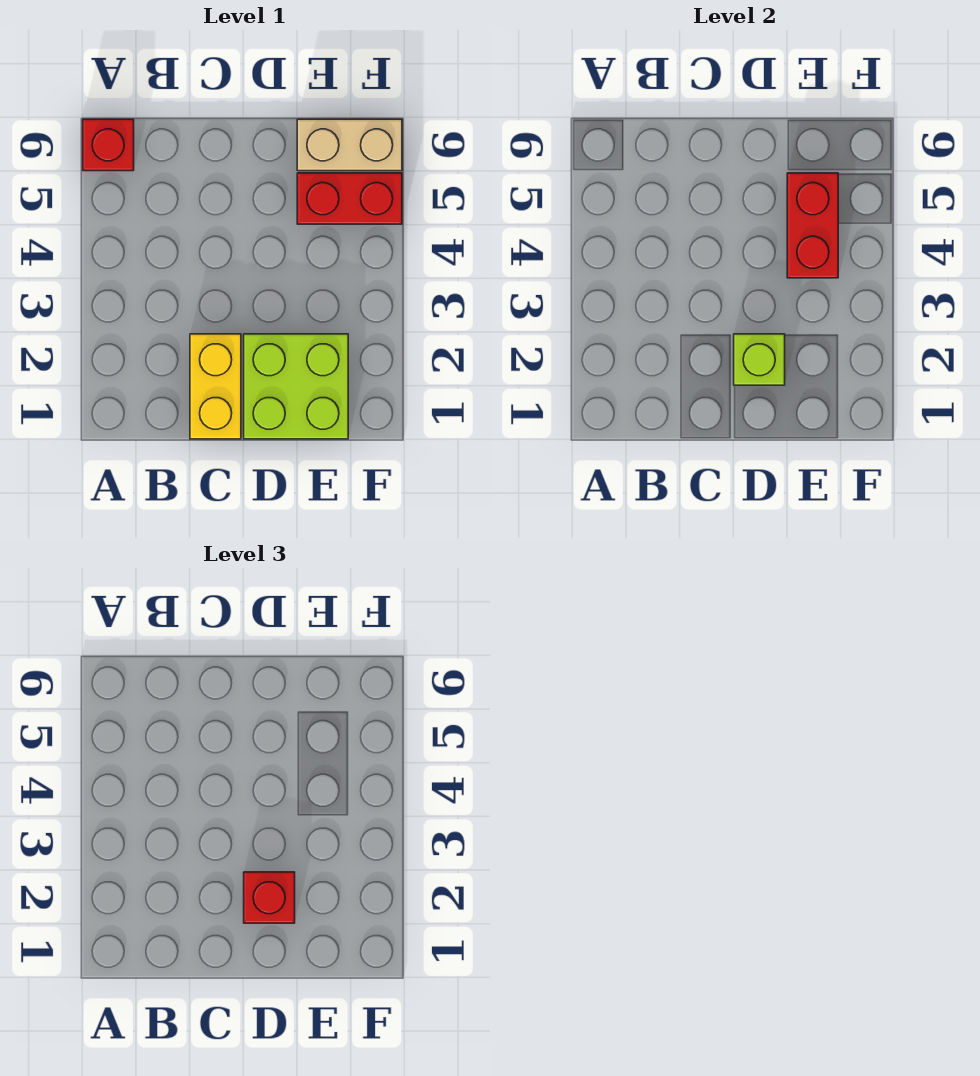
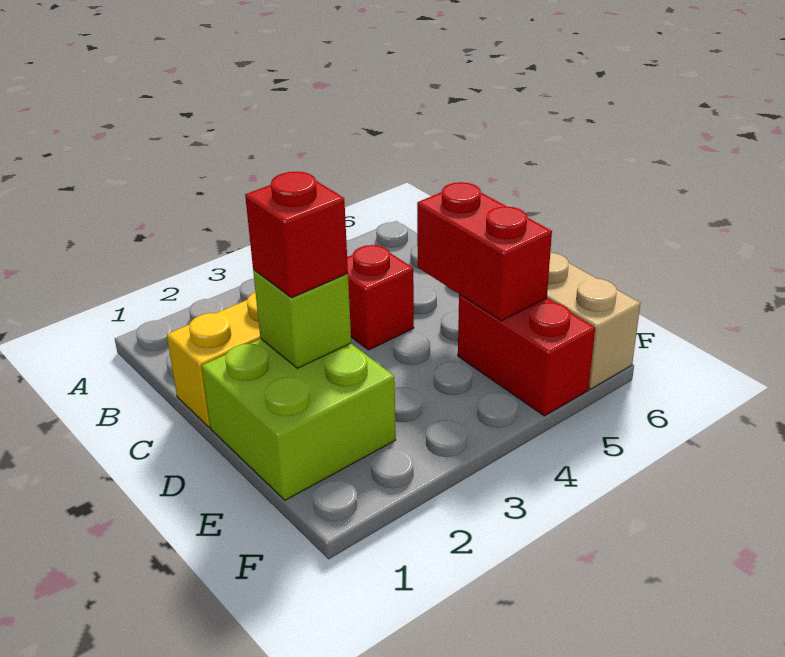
red 1x1 brick [83,119,134,171] -> red 1x1 brick moved to [347,245,414,350]
red 1x2 brick [787,173,838,278] -> red 1x2 brick turned to [417,182,552,321]

